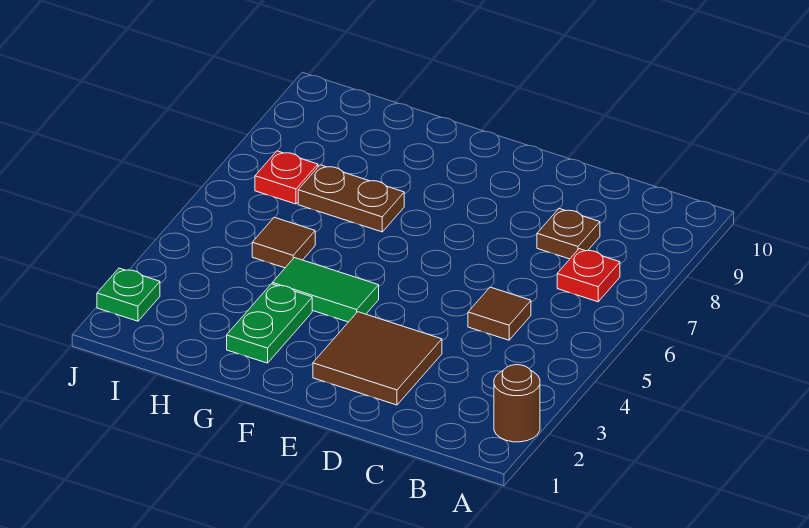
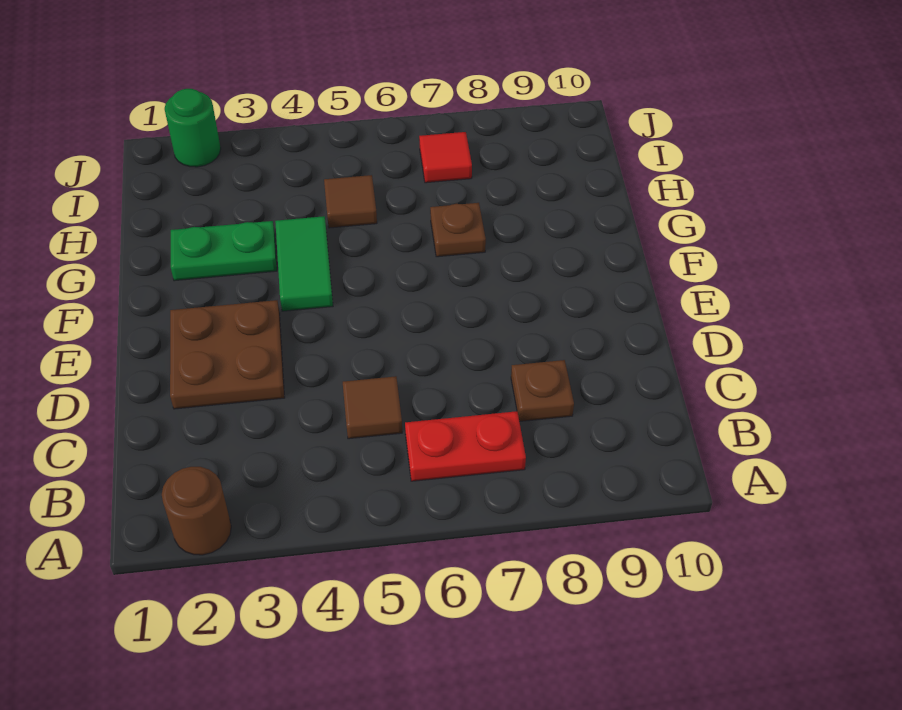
red 1x1 plate [557,249,620,302] -> red 1x2 plate [405,411,526,481]
brown 2x2 tile [313,312,442,405] -> brown 2x2 plate [170,300,285,409]
brown 1x2 plate [298,165,404,232] -> brown 1x1 plate [430,203,486,257]
red 1x1 plate [255,151,318,204] -> red 1x1 tile [419,132,472,183]
green 1x1 plate [97,268,160,321] -> green 1x1 round brick [165,89,221,167]

